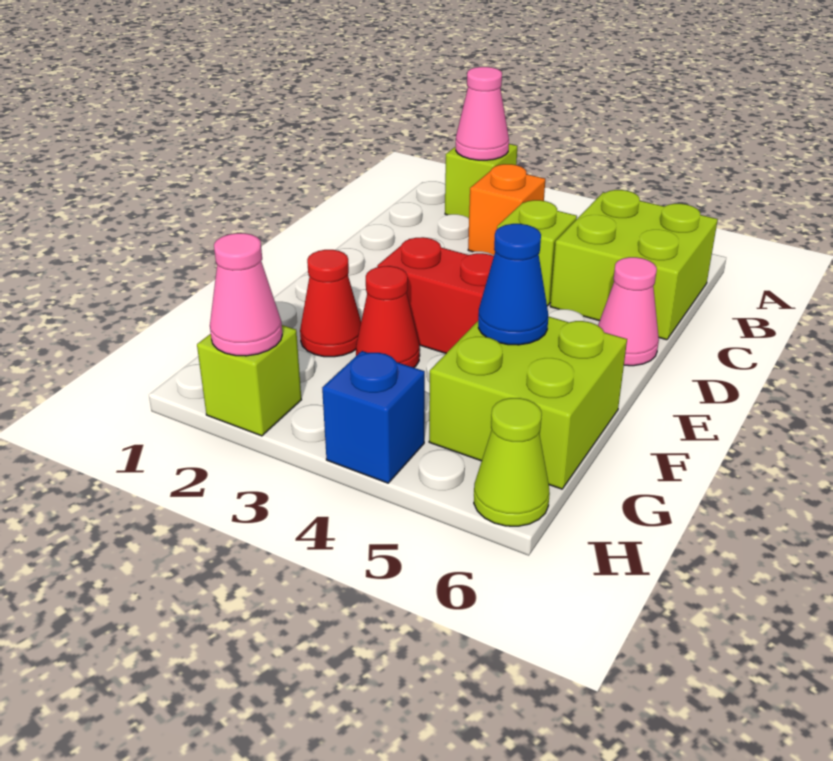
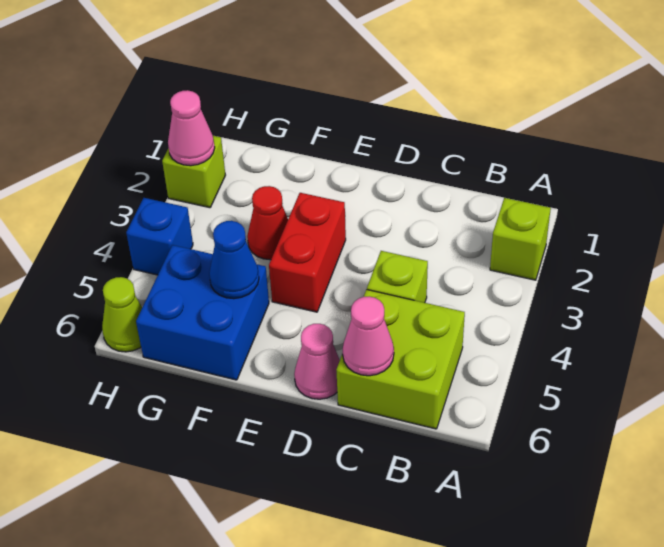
pink 1x1 cone [456,67,509,160] -> pink 1x1 cone moved to [343,296,394,376]
orange 1x1 brick [468,164,545,255] -> none
red 1x1 cone [300,250,361,357] -> none
lime 2x2 brick [429,316,627,489] -> blue 2x2 brick [136,245,269,380]

